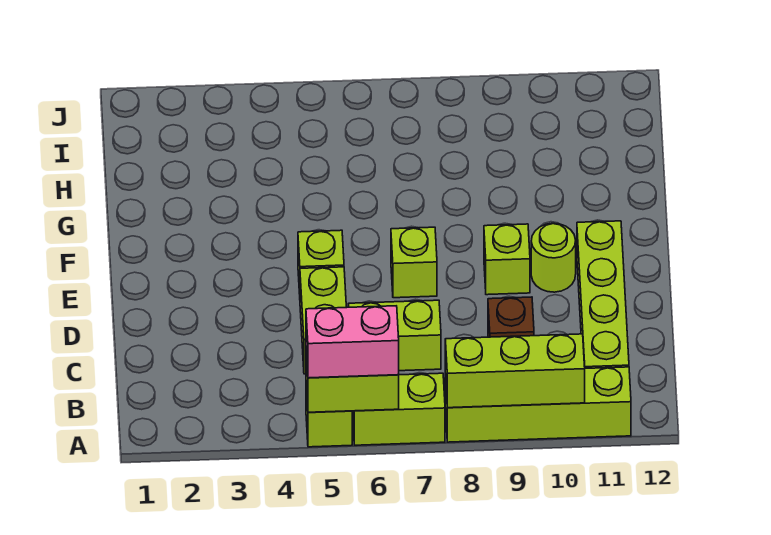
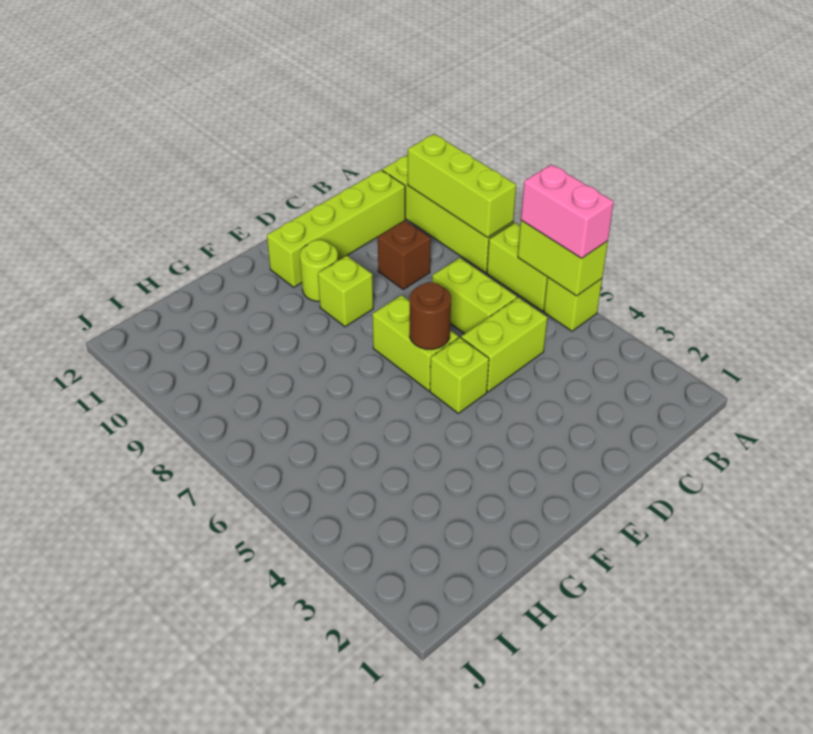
none -> brown 1x1 round brick [410,282,451,349]
lime 1x1 brick [391,227,437,298] -> lime 1x2 brick [372,295,458,391]

